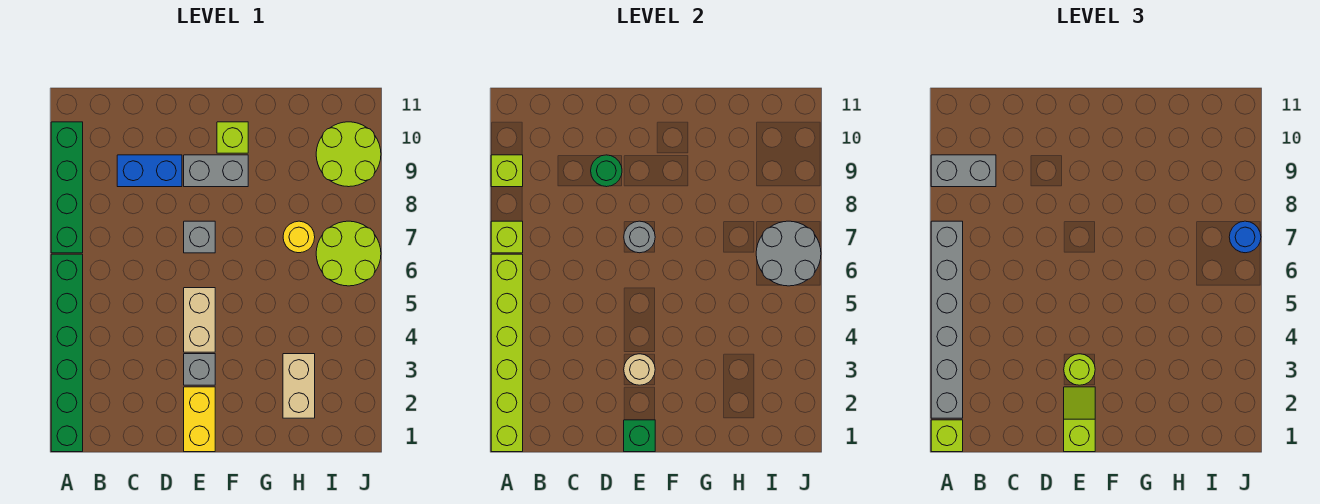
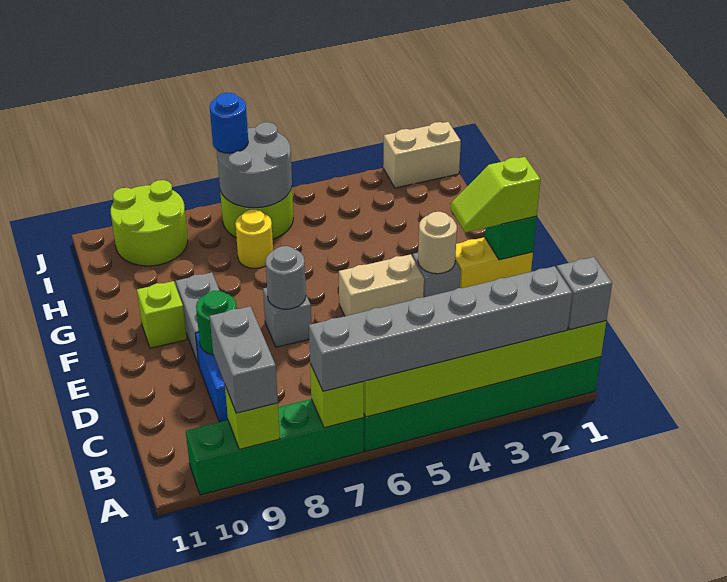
lime 1x1 brick [931,420,963,452] -> grey 1x1 brick [556,257,612,330]
lime 1x1 round brick [1064,354,1095,385] -> none
tan 1x2 brick [283,354,315,418] -> tan 1x2 brick moved to [383,122,461,188]

